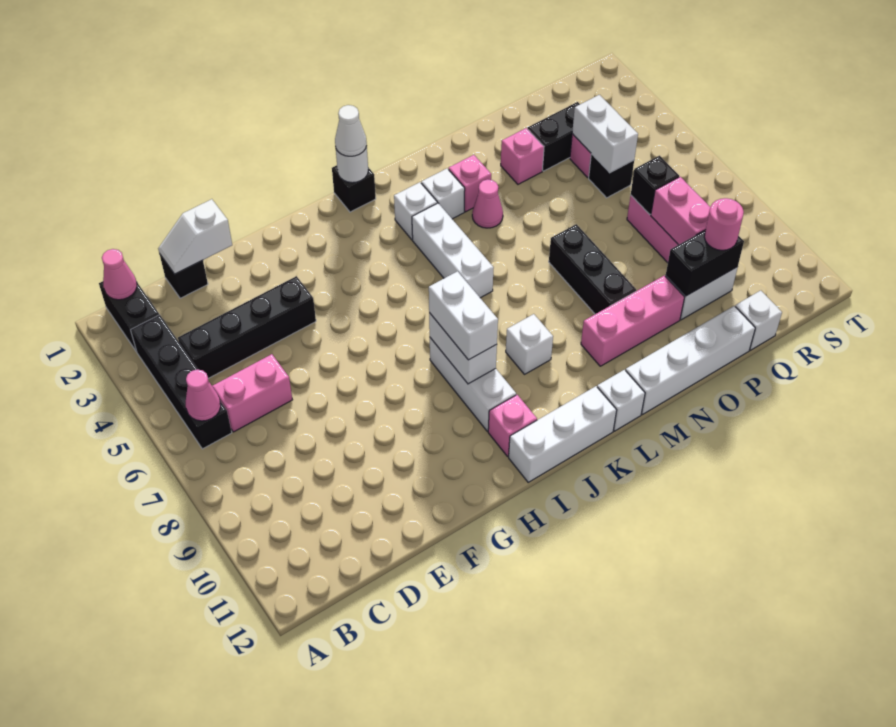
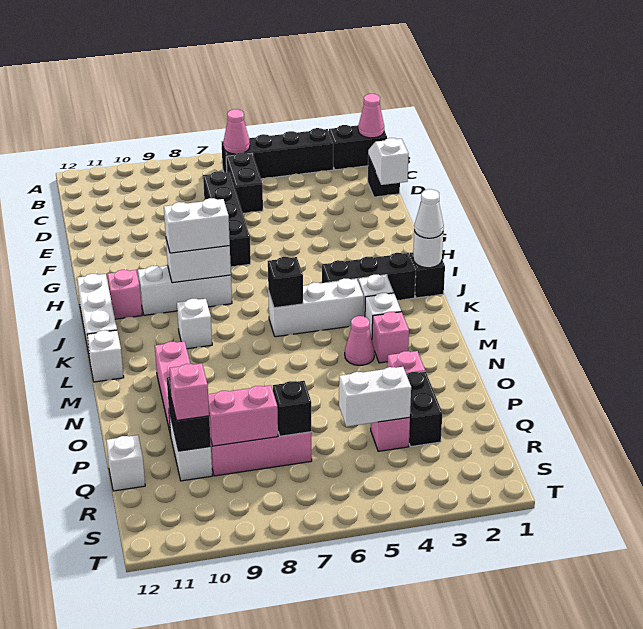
black 1x4 brick [178,276,316,378] -> black 1x4 brick moved to [203,171,251,267]
pink 1x2 brick [212,354,292,432] -> black 1x2 brick [226,153,263,214]
white 1x4 brick [626,306,755,415] -> none
black 1x3 brick [549,224,636,314] -> black 1x3 brick moved to [322,253,416,301]
black 1x1 brick [589,154,634,198] -> black 1x1 brick moved to [268,257,303,308]
pink 1x1 round brick [704,198,744,250] -> pink 1x1 brick [169,363,209,421]

